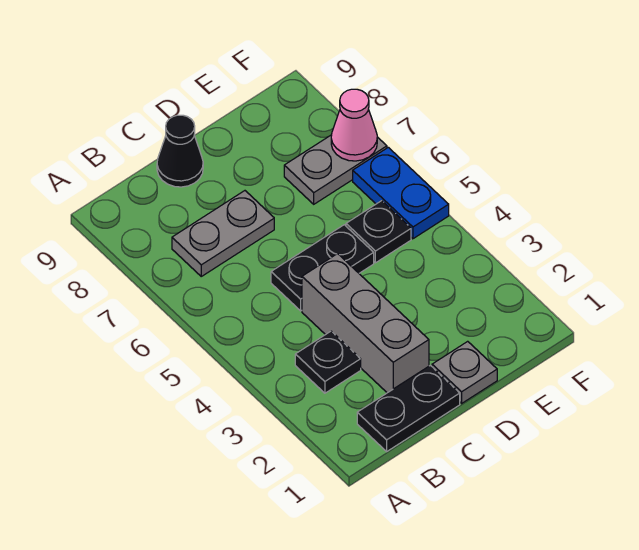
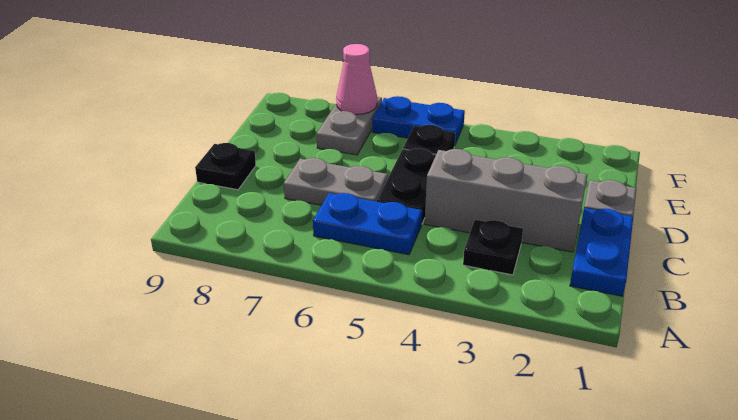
black 1x2 plate [357,365,460,451] -> blue 1x2 plate [570,208,633,296]
none -> blue 1x2 plate [313,193,422,255]
grey 1x2 plate [172,191,274,276] -> grey 1x2 plate turned to [284,158,388,205]
black 1x1 cone [157,115,203,187] -> black 1x1 plate [195,143,256,190]

